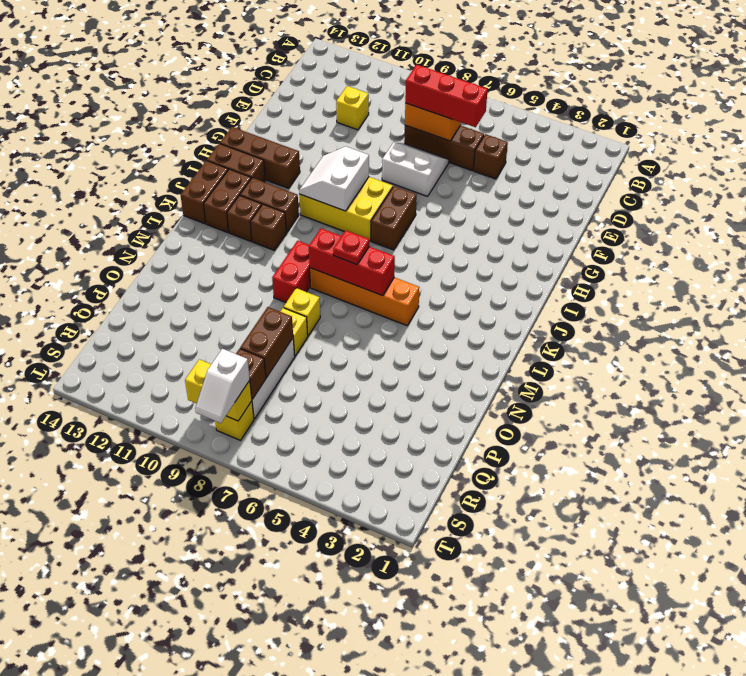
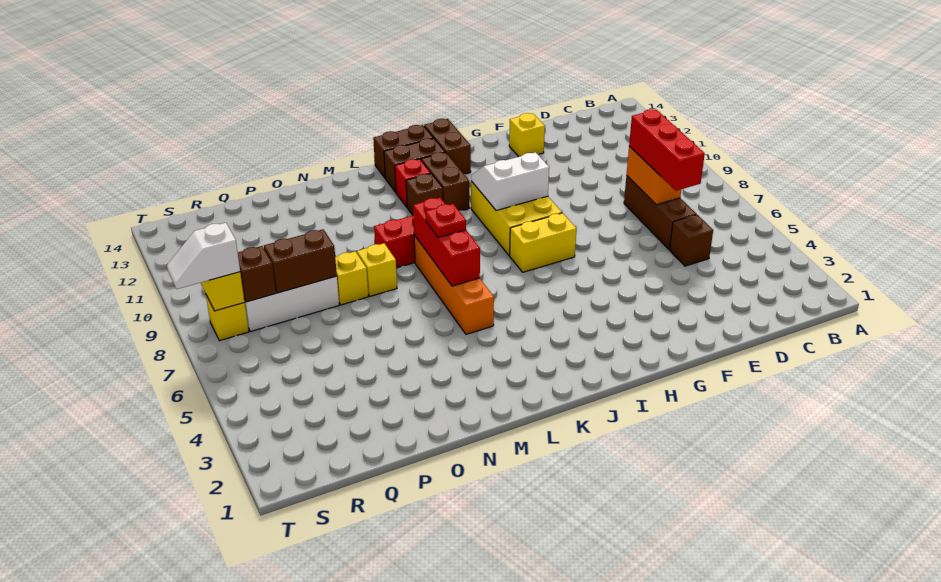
yellow 1x1 brick [336,86,369,130] -> yellow 1x1 brick moved to [509,113,545,157]
white 2x2 slope [382,142,449,196] -> none
brown 1x2 brick [371,186,417,250] -> yellow 1x2 brick [510,213,577,272]
brown 1x3 brick [220,127,300,188] -> none
brown 1x1 brick [227,195,262,241] -> red 1x1 brick [395,159,431,207]

